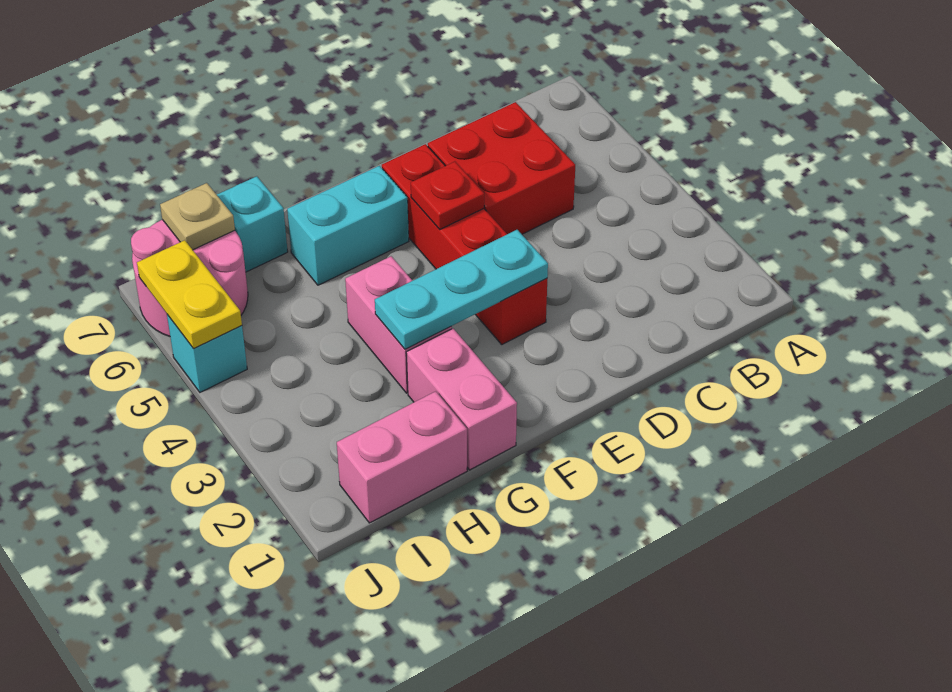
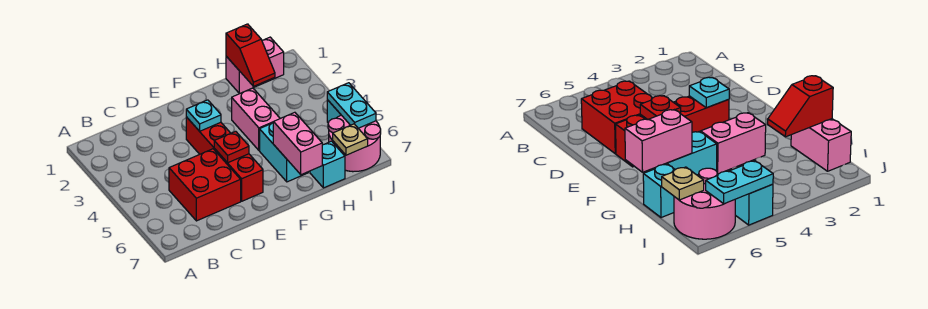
cyan 1x3 plate [375,230,548,349] -> cyan 1x1 plate [186,100,221,131]
cyan 1x2 brick [287,166,409,285] -> cyan 1x2 brick turned to [260,123,308,182]
pink 1x2 brick [406,329,517,470] -> pink 1x2 brick moved to [273,112,322,175]
none -> red 1x2 slope [226,24,275,86]
yellow 1x2 plate [137,240,242,349] -> cyan 1x2 plate [327,83,376,128]

